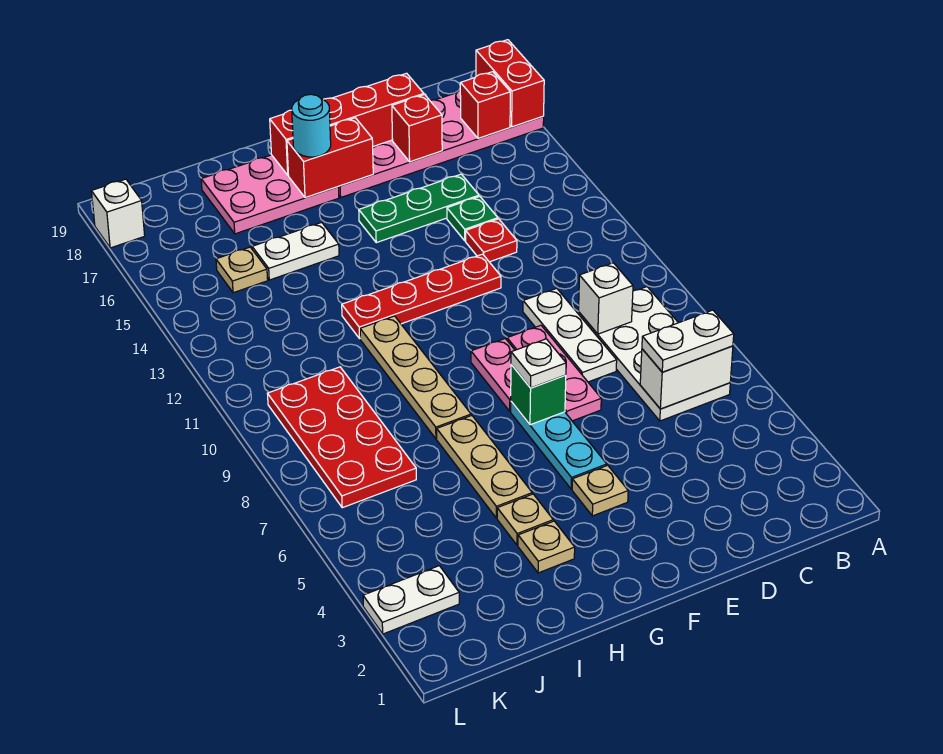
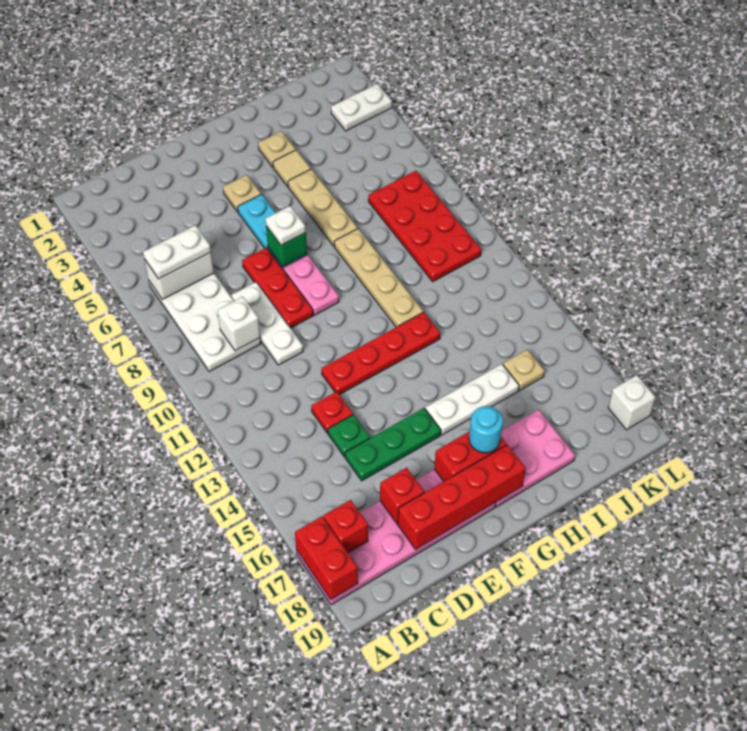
pink 1x3 plate [507,325,601,421] -> red 1x3 plate [242,248,313,328]
tan 1x1 plate [497,494,553,545] -> tan 1x1 tile [273,150,311,187]
white 1x2 plate [252,222,339,280] -> white 1x3 plate [425,364,519,435]

